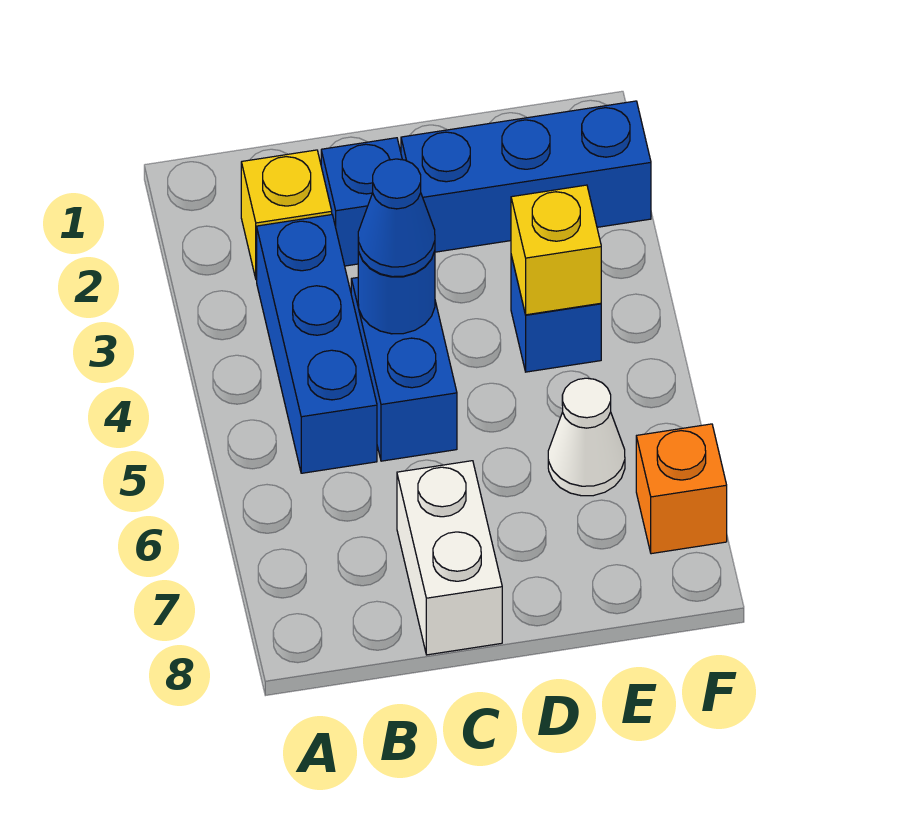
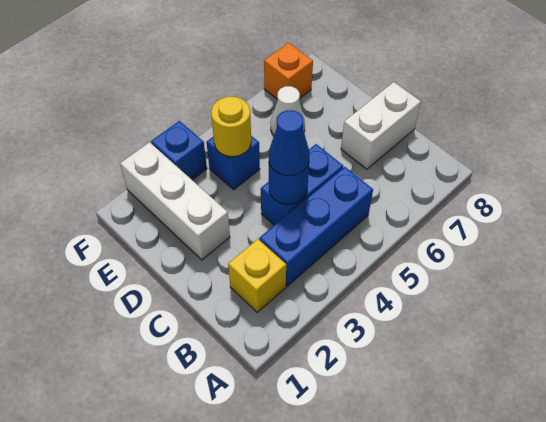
blue 1x1 brick [321,138,402,266] -> blue 1x1 brick moved to [151,121,207,180]
blue 1x3 brick [401,101,651,252] -> white 1x3 brick [120,142,230,260]
yellow 1x1 brick [511,185,601,315] -> yellow 1x1 round brick [211,97,251,156]

